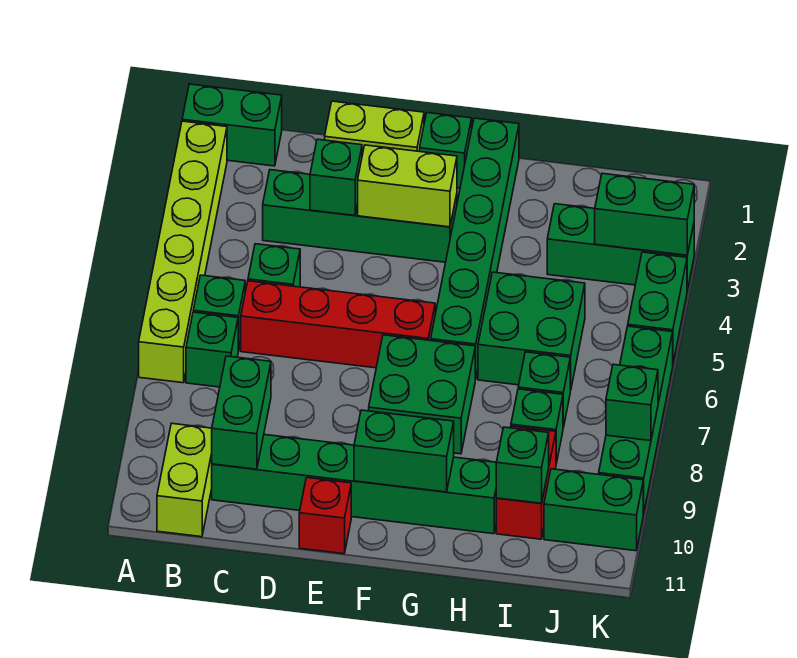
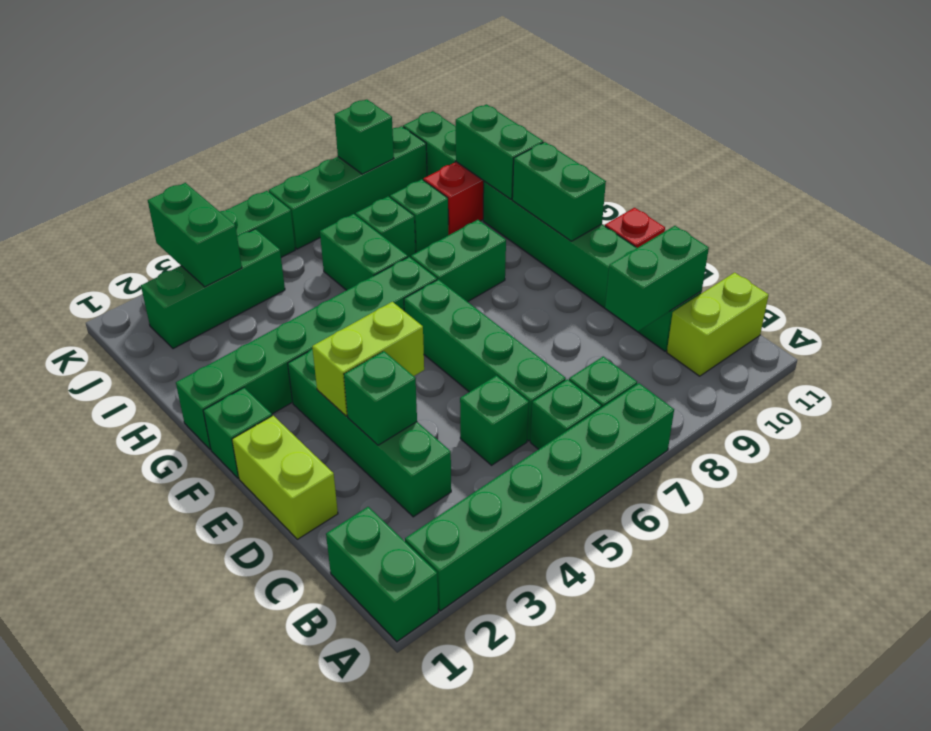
lime 1x6 brick [139,121,227,383] -> green 1x6 brick [405,383,674,611]
red 1x4 brick [241,281,435,368] -> green 1x4 brick [404,279,566,441]
lime 1x2 brick [358,145,457,227] -> lime 1x2 brick turned to [312,302,424,416]
green 2x2 brick [369,335,476,454] -> green 1x2 brick [411,220,506,302]
green 2x2 brick [478,272,585,391] -> green 1x2 brick [320,214,408,290]
green 1x3 brick [547,204,694,291] -> green 1x3 brick turned to [141,229,285,349]
green 1x1 brick [496,427,549,503] -> green 1x2 brick [456,104,543,199]

